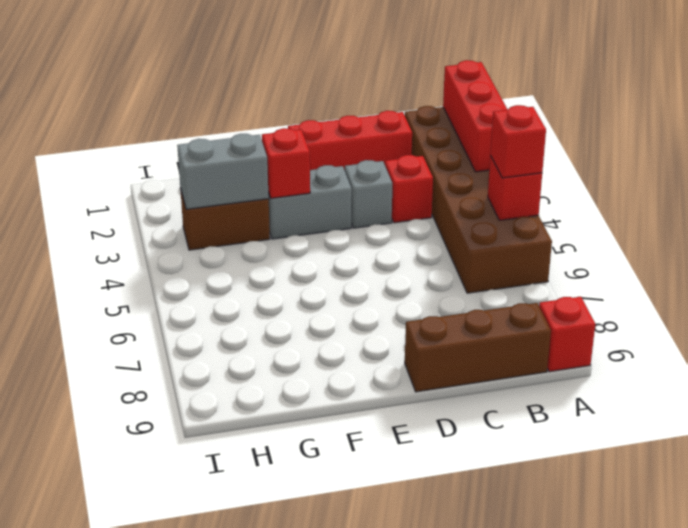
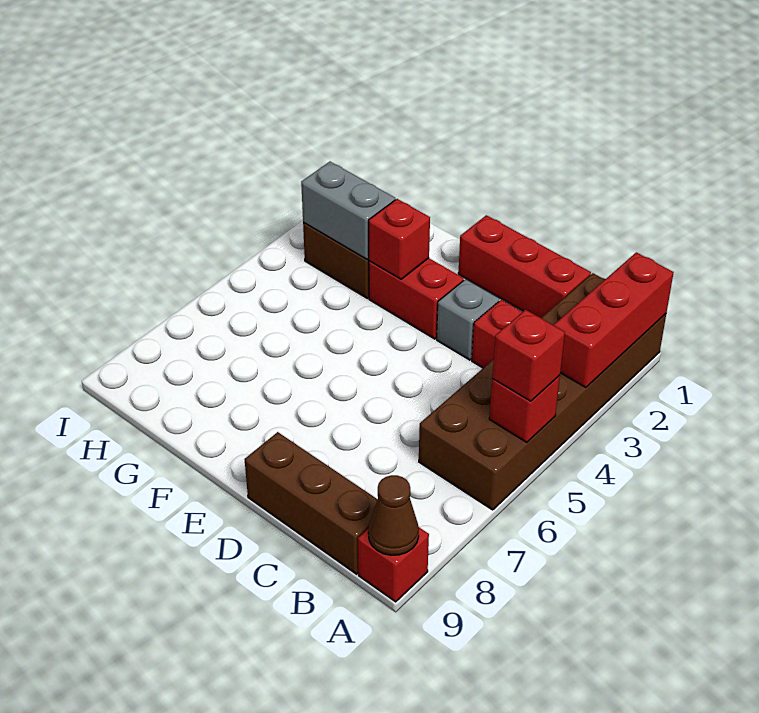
none -> brown 1x1 cone [368,475,419,555]
grey 1x2 brick [268,165,352,239] -> red 1x2 brick [369,258,464,339]

